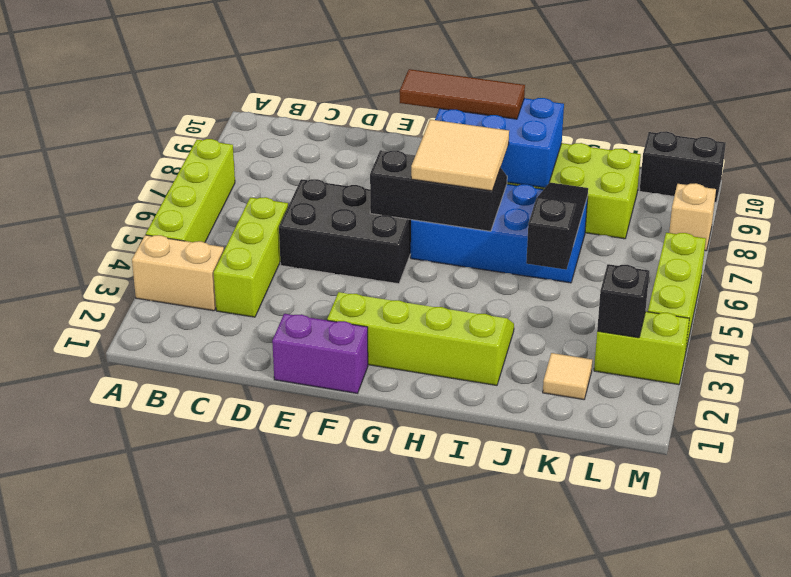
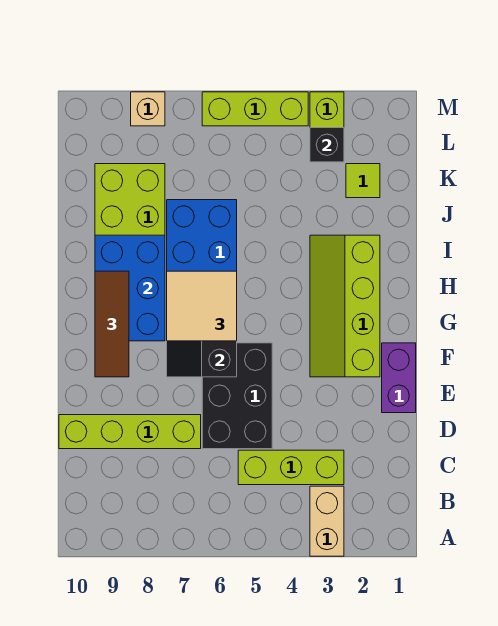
lime 1x4 brick [146,139,235,242] -> lime 1x4 brick moved to [59,415,201,449]
black 1x3 slope [526,183,588,270] -> none
tan 1x1 tile [543,353,592,400] -> lime 1x1 tile [346,164,380,198]
black 1x2 brick [640,131,726,202] -> none

